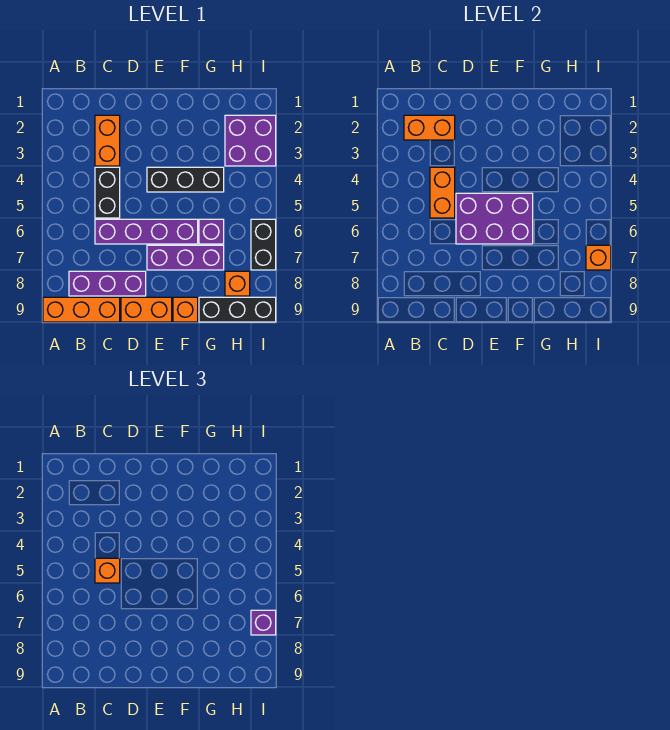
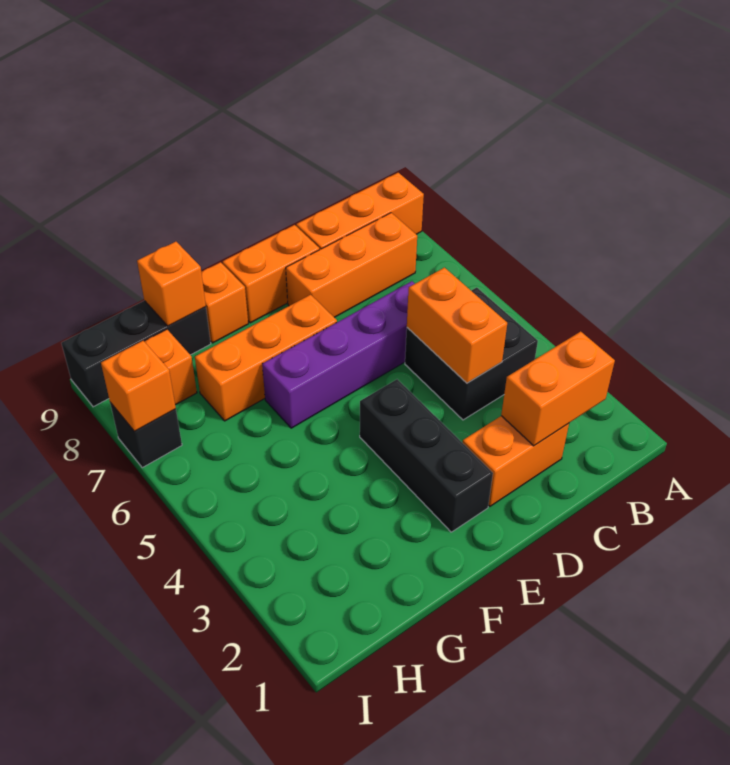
purple 1x3 brick [69,271,146,296] -> orange 1x3 brick [286,213,417,317]
orange 1x2 brick [95,115,120,166] -> orange 1x2 brick turned to [463,416,569,506]
black 1x2 brick [95,167,120,218] -> black 2x2 brick [405,288,538,420]
orange 1x1 brick [95,558,120,583] -> orange 1x1 brick moved to [137,242,206,326]
purple 2x3 brick [456,193,533,244] -> none
black 1x3 brick [147,167,224,192] -> black 1x3 brick turned to [360,379,493,532]
purple 1x3 brick [147,245,224,270] -> orange 1x3 brick [195,295,337,421]
purple 1x1 brick [199,219,224,244] -> none
purple 2x2 brick [225,115,276,166] -> none
black 1x2 brick [251,219,276,270] -> black 1x1 brick [110,402,182,468]
purple 1x1 brick [251,610,276,635] -> none

